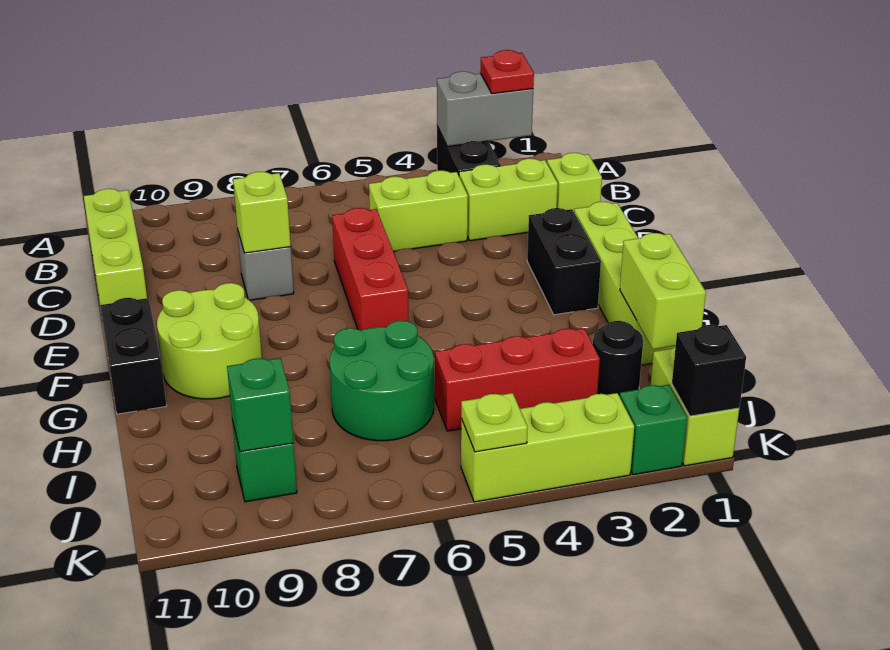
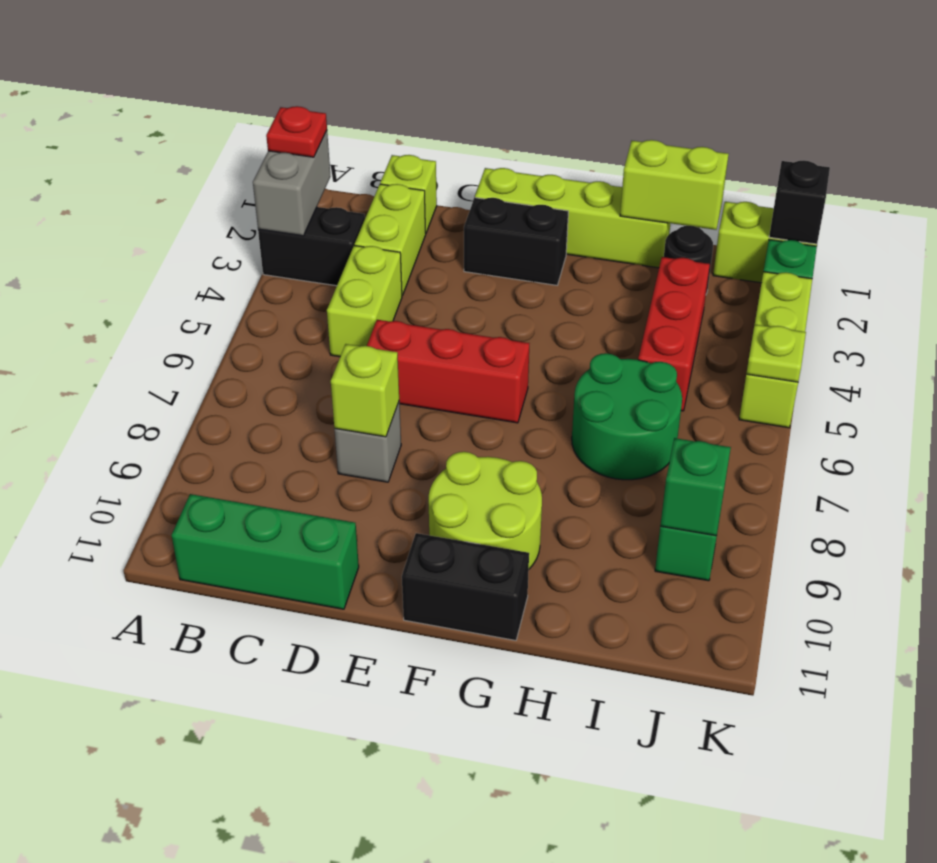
lime 1x3 brick [84,189,147,305] -> green 1x3 brick [171,494,359,609]

